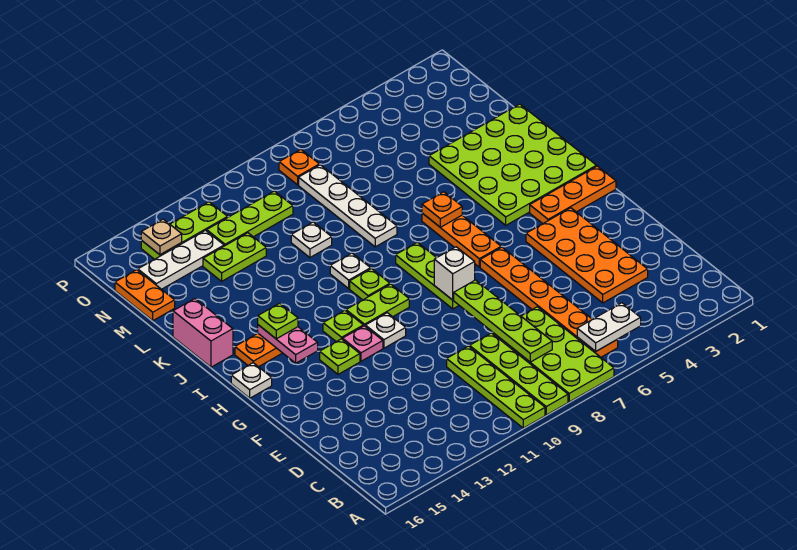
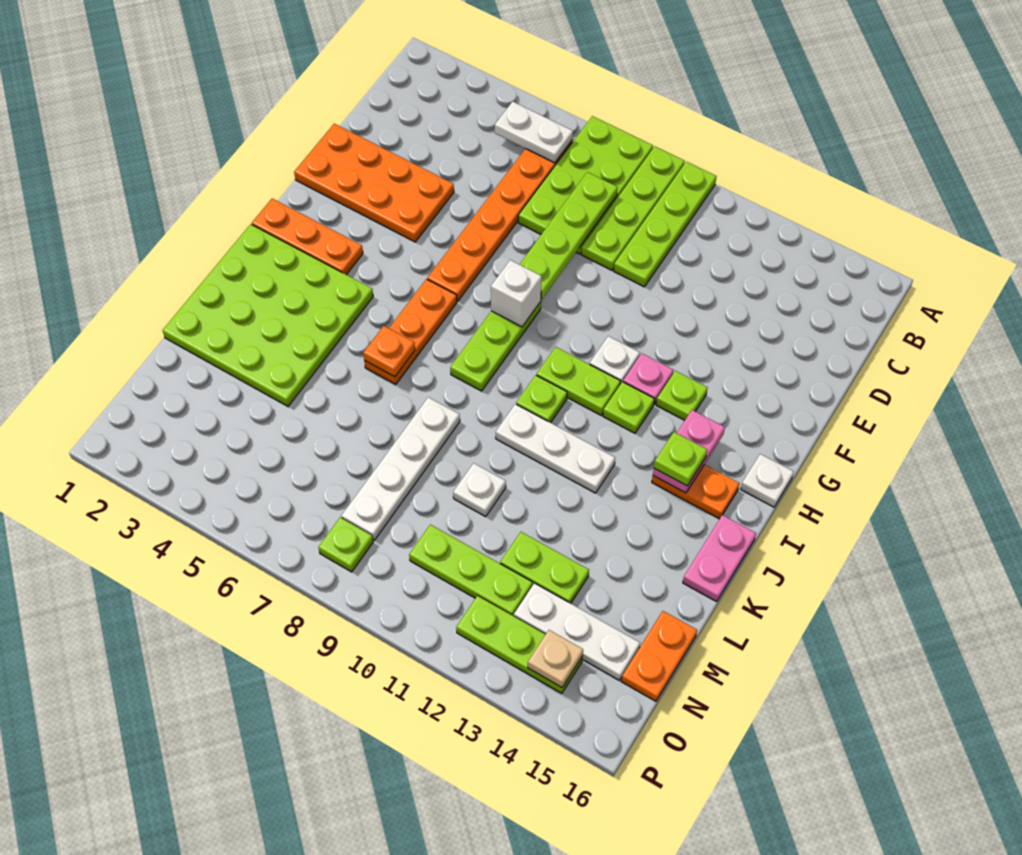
orange 2x4 plate [526,208,648,303] -> orange 2x4 plate turned to [294,124,454,242]
white 1x1 plate [330,253,371,288] -> white 1x3 plate [496,404,615,493]
pink 1x2 brick [173,299,233,367] -> pink 1x2 plate [683,515,756,602]
orange 1x1 plate [279,149,319,185] -> lime 1x1 plate [318,517,373,572]

